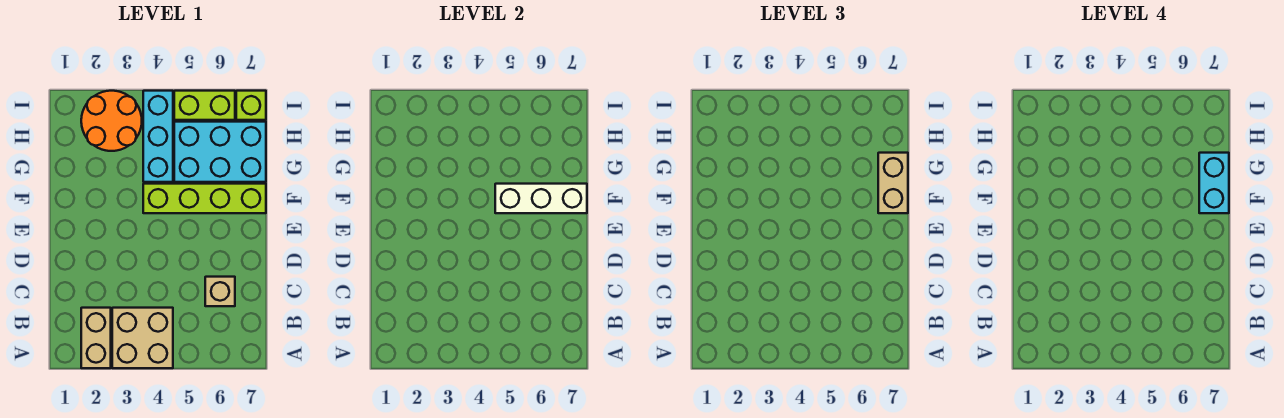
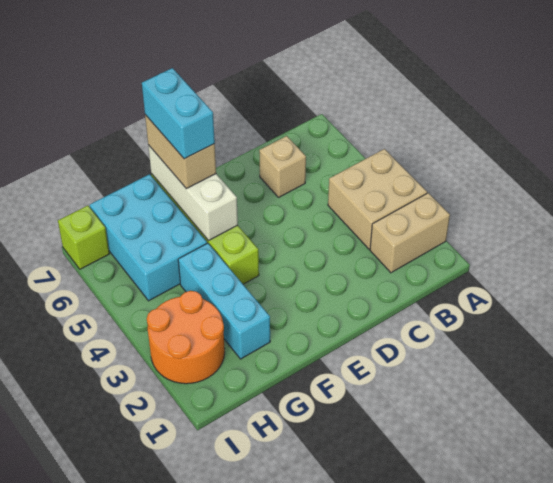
tan 1x2 brick [878,153,908,213] -> tan 1x2 brick turned to [145,115,216,189]
cyan 1x2 brick [1199,153,1229,213] -> cyan 1x2 brick turned to [142,68,215,159]
cyan 1x3 brick [143,91,173,182] -> cyan 1x3 brick turned to [178,243,270,359]
lime 1x2 brick [174,91,235,120] -> none

